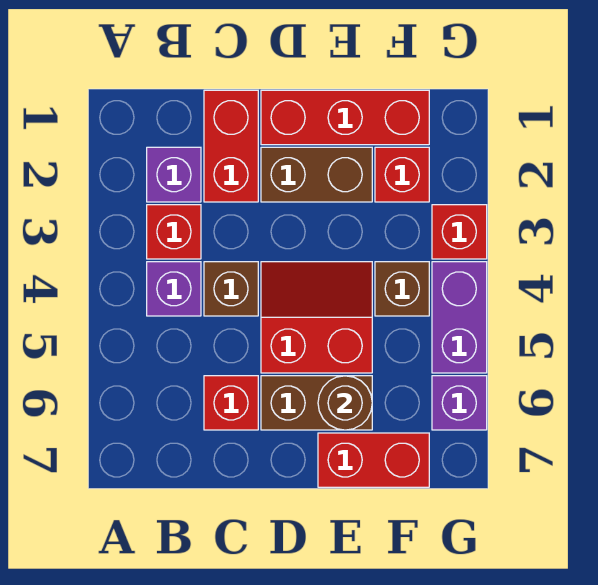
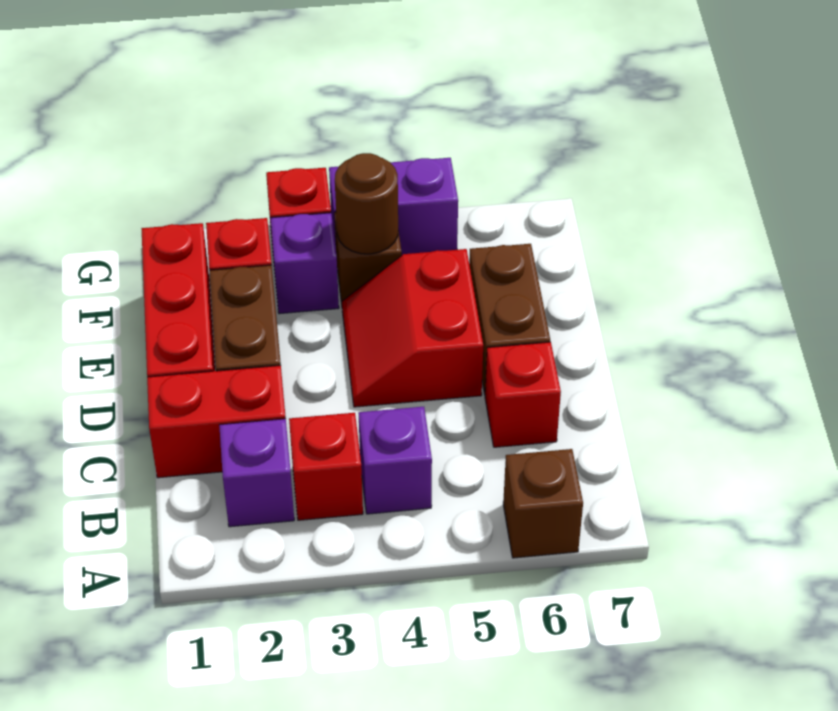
brown 1x1 brick [204,262,258,316] -> brown 1x1 brick moved to [503,449,583,558]
brown 1x1 round brick [318,376,372,430] -> brown 1x1 round brick moved to [335,153,398,254]
red 1x2 brick [318,433,429,487] -> none
purple 1x1 brick [432,376,487,430] -> purple 1x1 brick moved to [270,213,339,314]

